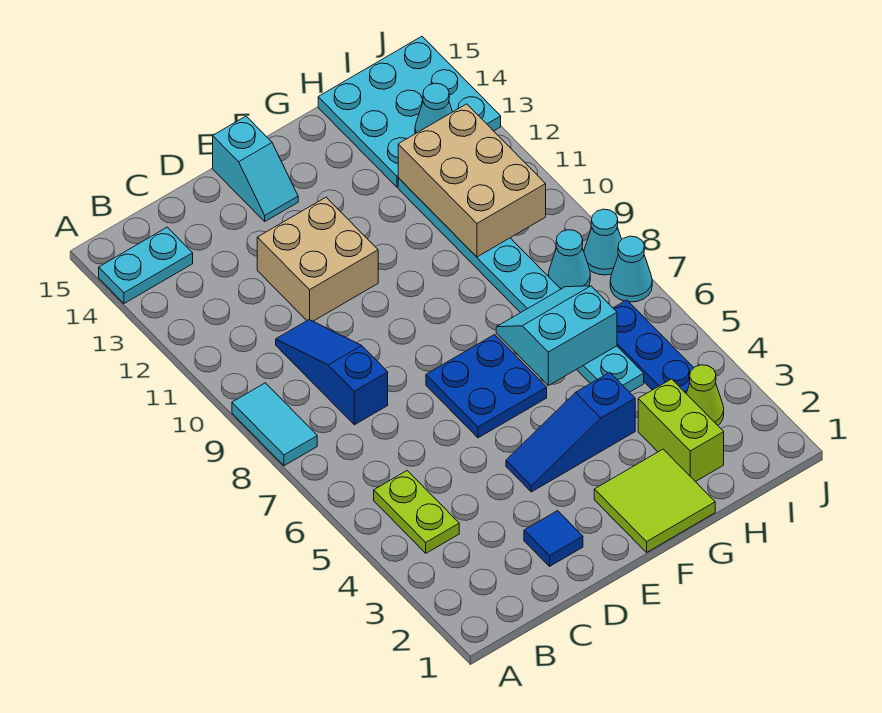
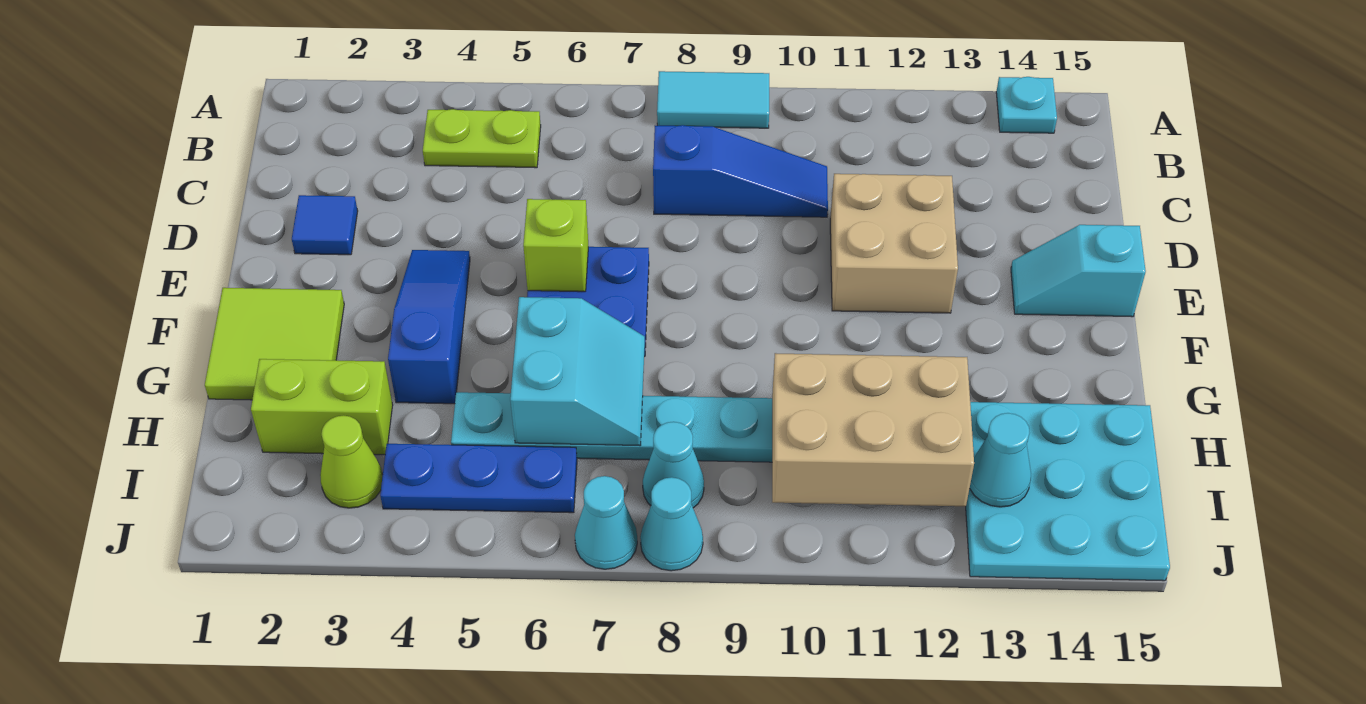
cyan 1x2 plate [99,227,193,303] -> cyan 1x1 plate [996,77,1057,133]
none -> lime 1x1 brick [523,199,589,292]

